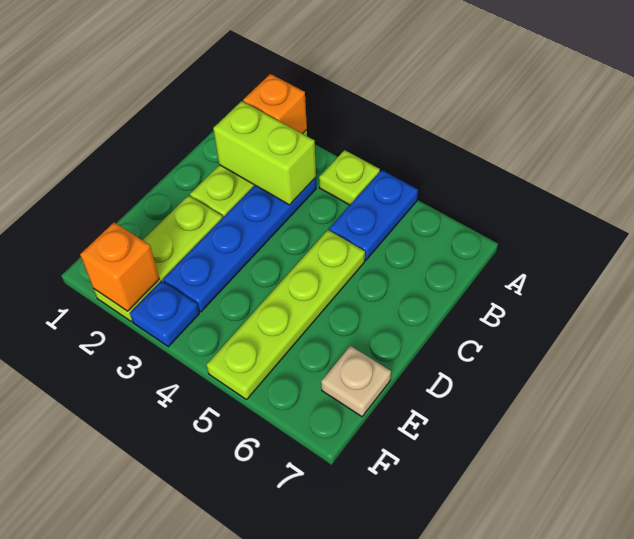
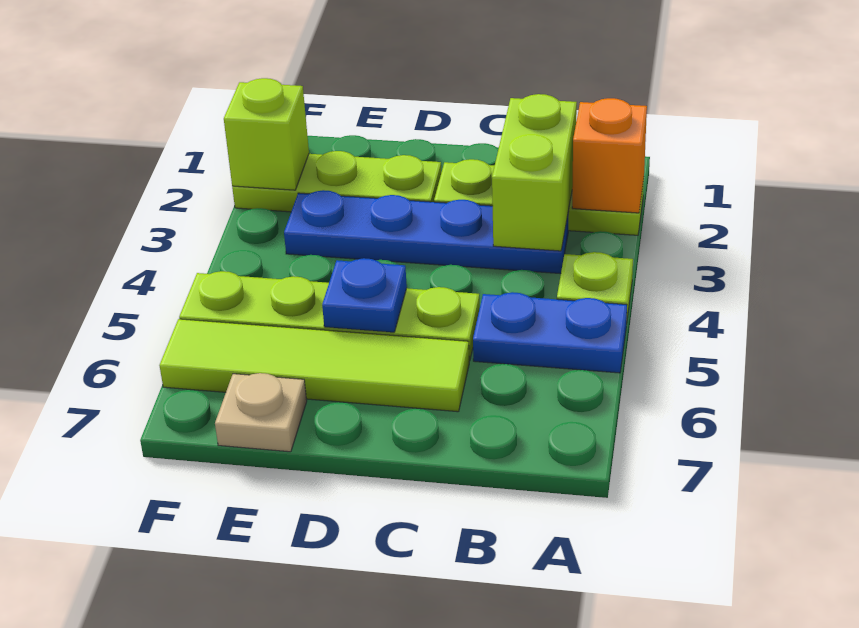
none -> lime 1x4 tile [159,319,469,412]
orange 1x1 brick [80,223,159,311] -> lime 1x1 brick [224,78,309,190]
blue 1x1 plate [130,281,199,347] -> blue 1x1 plate moved to [322,258,407,332]

